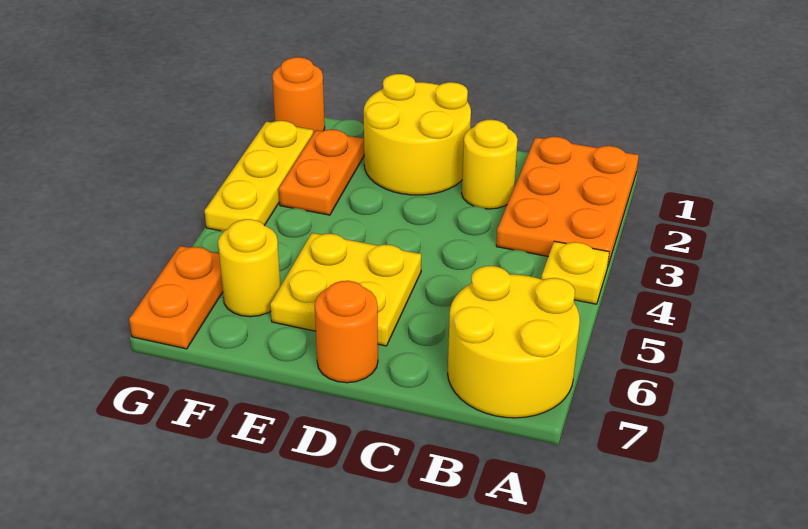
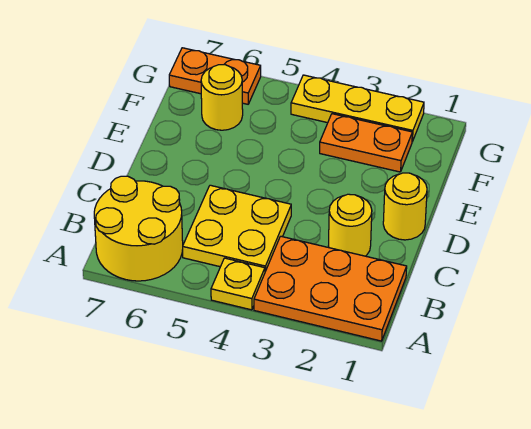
yellow 2x2 round brick [364,74,471,195] -> yellow 1x1 round brick [383,173,427,240]
yellow 2x2 plate [270,233,421,346] -> yellow 2x2 plate moved to [183,185,291,272]
orange 1x1 round brick [315,281,378,383] -> none
orange 1x1 round brick [272,57,325,132] -> none

